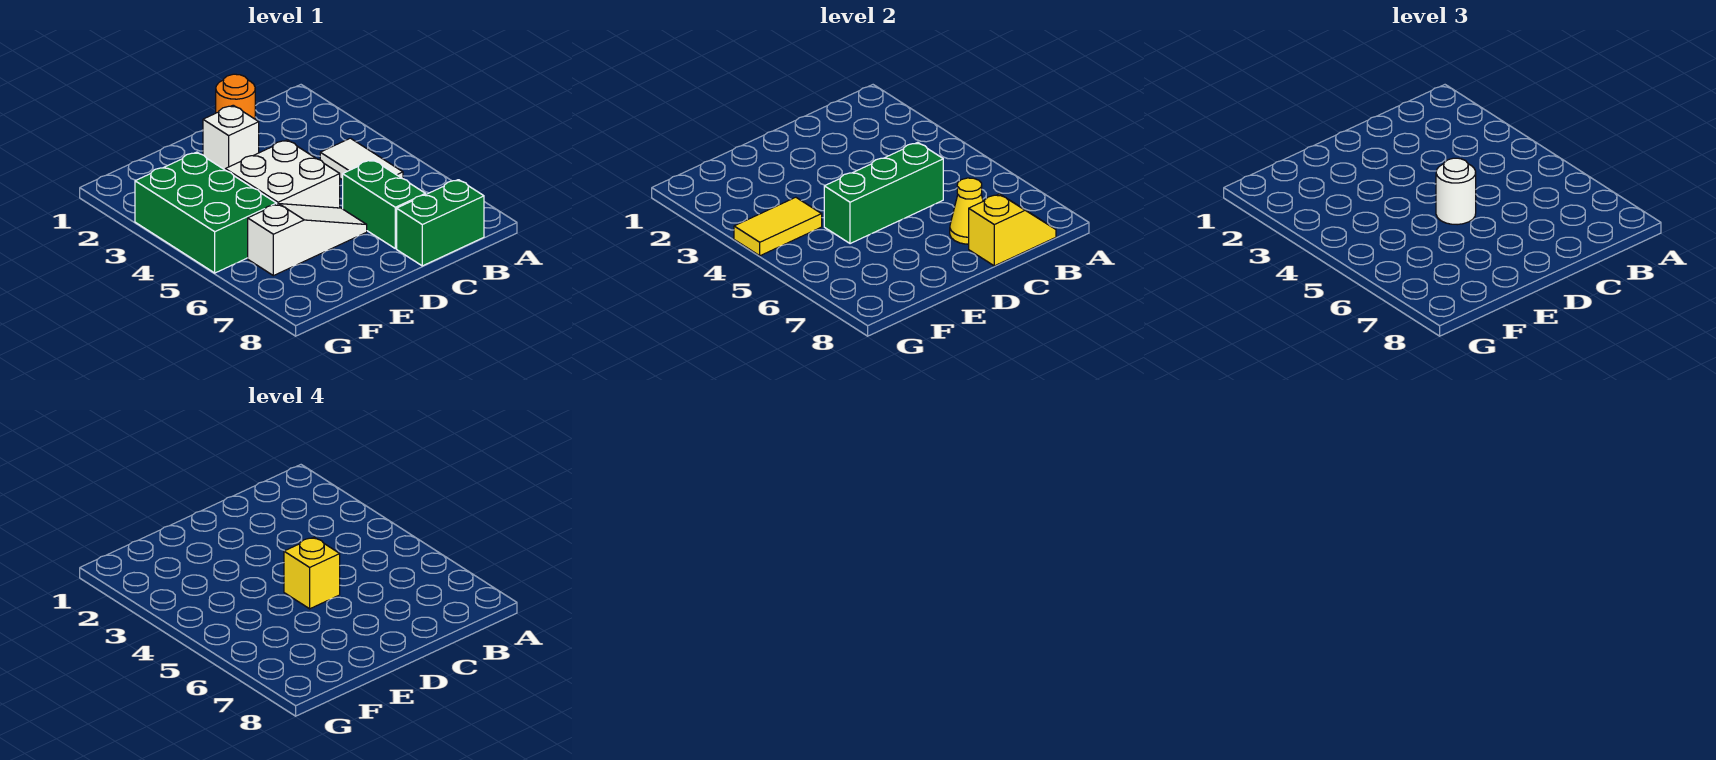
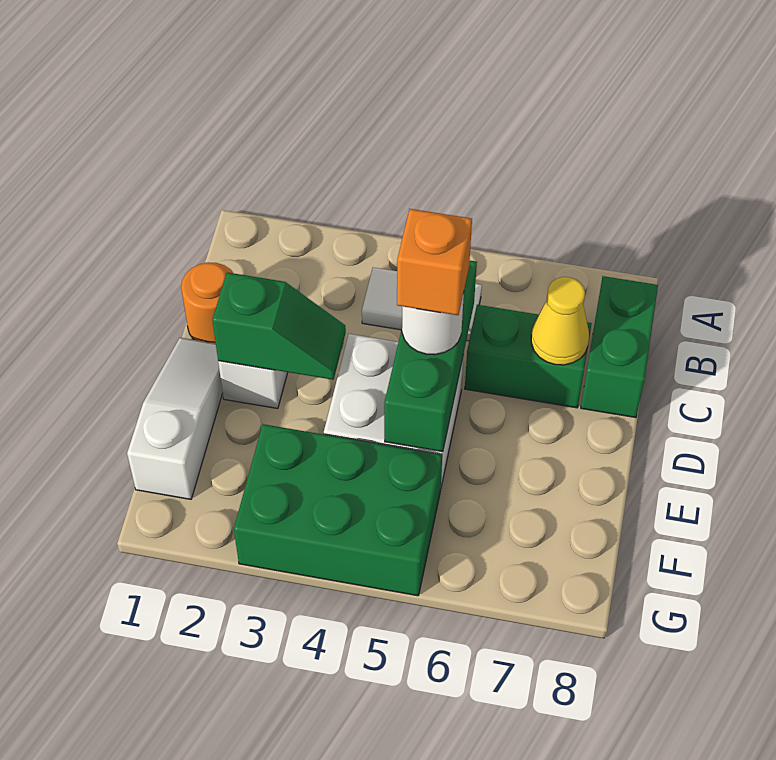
yellow 1x2 slope [969,194,1056,266] -> none
none -> green 1x2 slope [212,272,346,380]
yellow 1x1 brick [284,537,340,609] -> orange 1x1 brick [397,209,472,315]
white 1x3 slope [248,204,367,276] -> white 1x3 slope moved to [127,338,223,499]
yellow 1x2 tile [734,197,822,256] -> none

